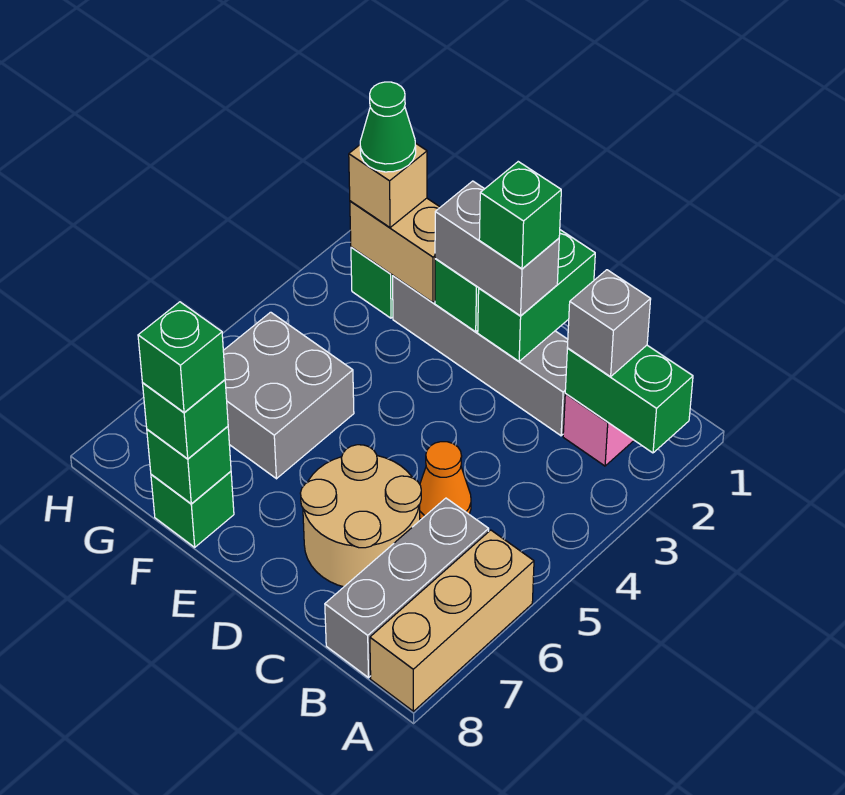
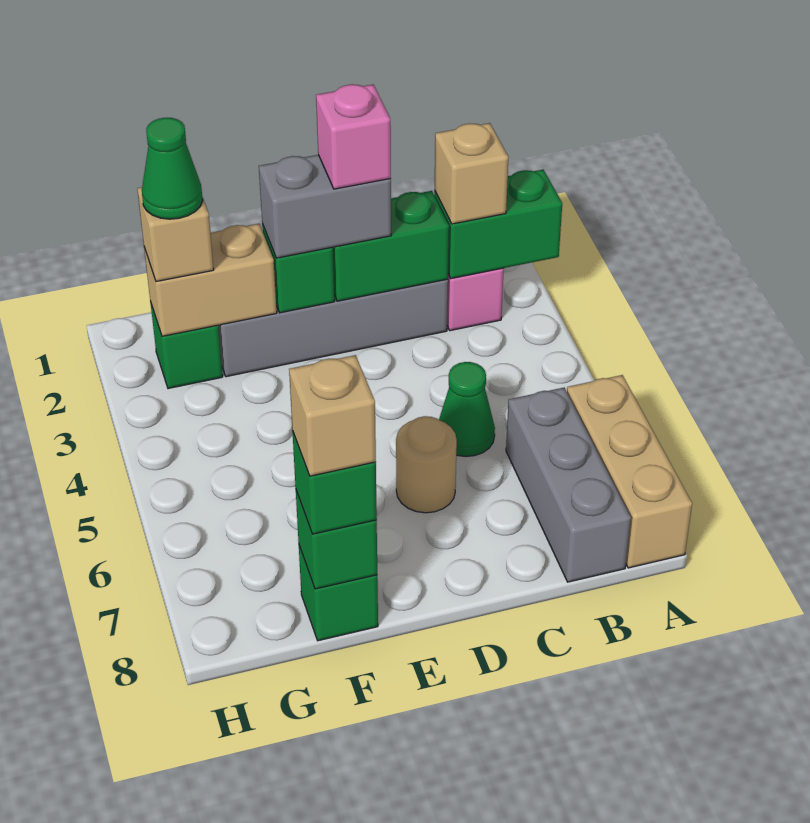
grey 1x1 brick [567,270,651,377] -> tan 1x1 brick [435,123,509,224]
orange 1x1 cone [419,442,471,519] -> green 1x1 cone [439,362,495,457]
tan 2x2 round brick [300,445,421,587] -> tan 1x1 round brick [396,416,457,513]
green 1x2 brick [478,230,595,361] -> green 1x2 brick turned to [333,191,449,301]
green 1x1 brick [479,162,561,269] -> pink 1x1 brick [316,84,391,189]
grey 2x2 brick [223,312,354,479] -> none
green 1x1 brick [138,302,225,412] -> tan 1x1 brick [289,355,376,476]

